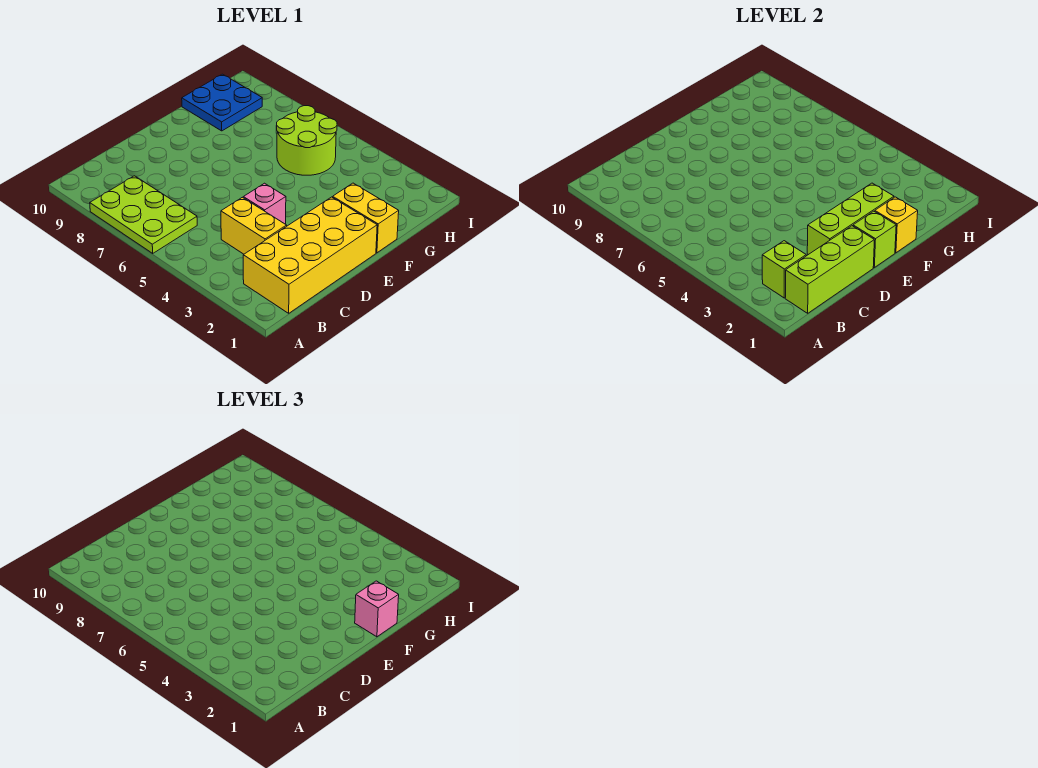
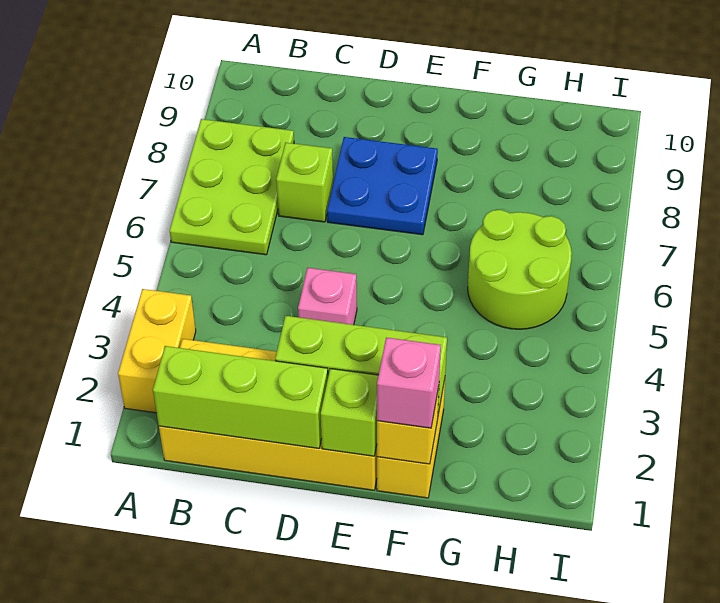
lime 1x1 brick [762,241,806,298] -> lime 1x1 brick moved to [276,143,333,222]
yellow 1x2 brick [221,197,287,254] -> yellow 1x2 brick moved to [118,289,196,413]
blue 2x2 plate [182,74,262,131] -> blue 2x2 plate moved to [327,137,438,235]

